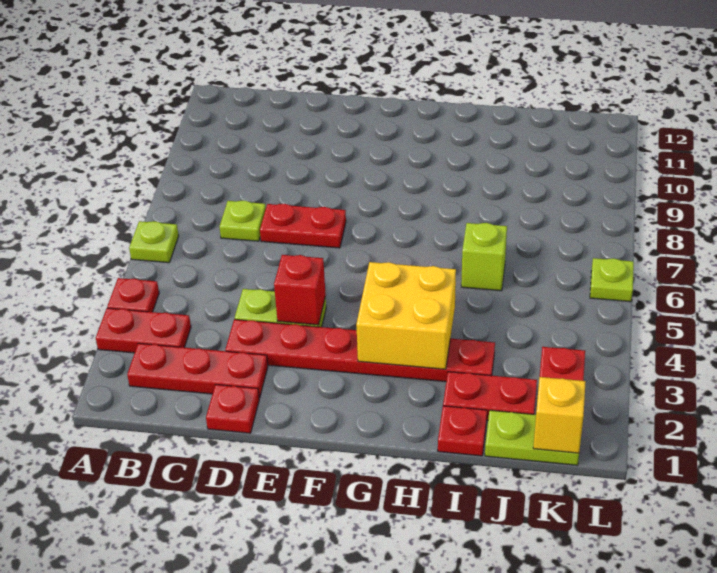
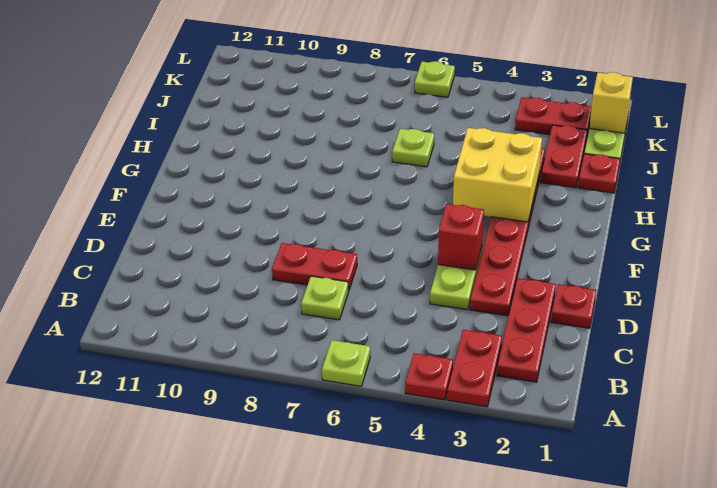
red 1x2 plate [260,204,346,248] -> red 1x2 plate turned to [272,243,357,291]
lime 1x1 brick [461,223,507,291] -> lime 1x1 plate [392,129,434,167]

